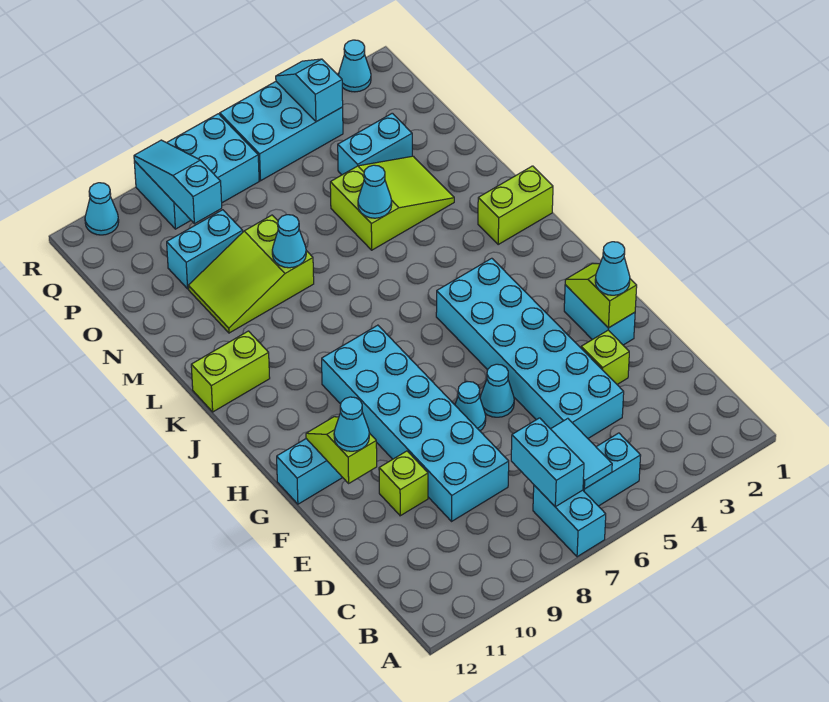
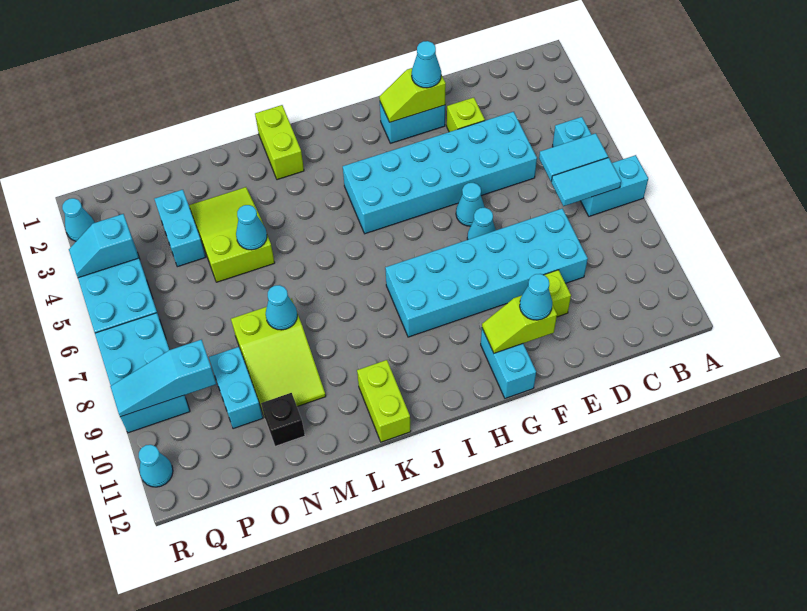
cyan 1x2 brick [511,418,584,507] -> cyan 1x2 tile [551,158,621,206]
none -> black 1x1 brick [261,393,305,446]

